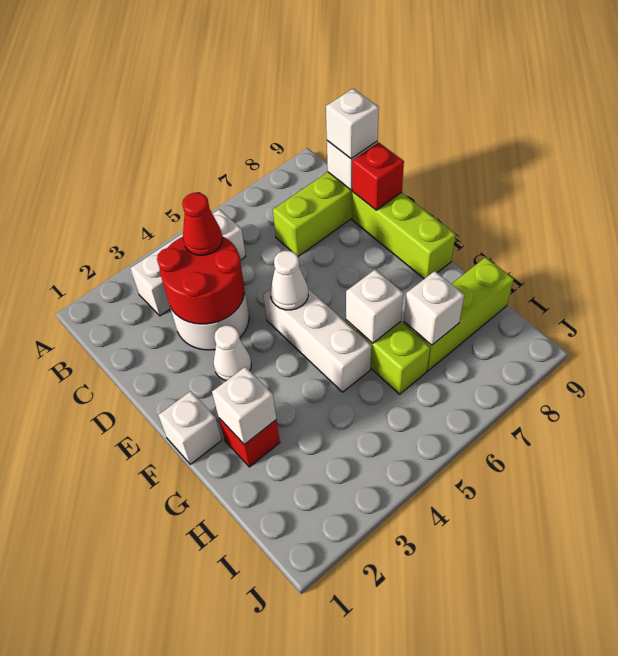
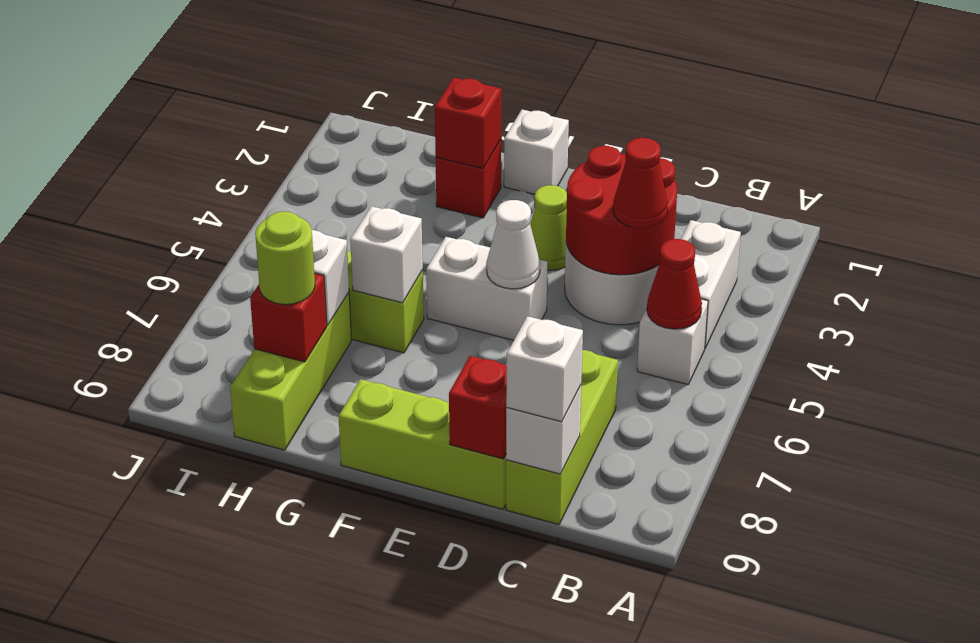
none -> red 1x1 cone [647,239,702,329]
white 1x1 cone [213,325,251,381] -> lime 1x1 cone [530,185,567,270]
white 1x3 brick [263,289,371,392] -> white 1x2 brick [426,237,547,340]
white 1x1 brick [212,367,276,445] -> red 1x1 brick [435,78,501,168]
none -> red 1x1 brick [250,273,327,362]
none -> lime 1x1 round brick [255,212,315,305]

